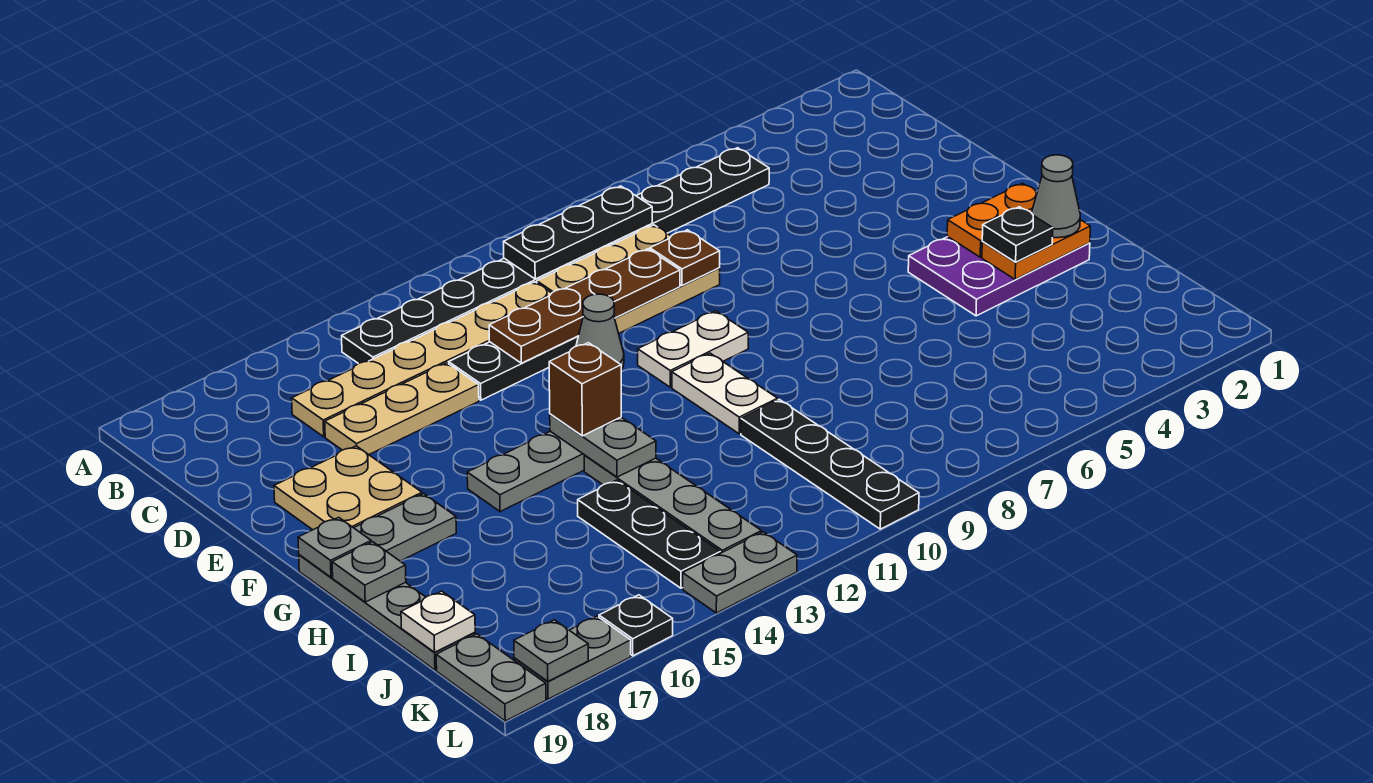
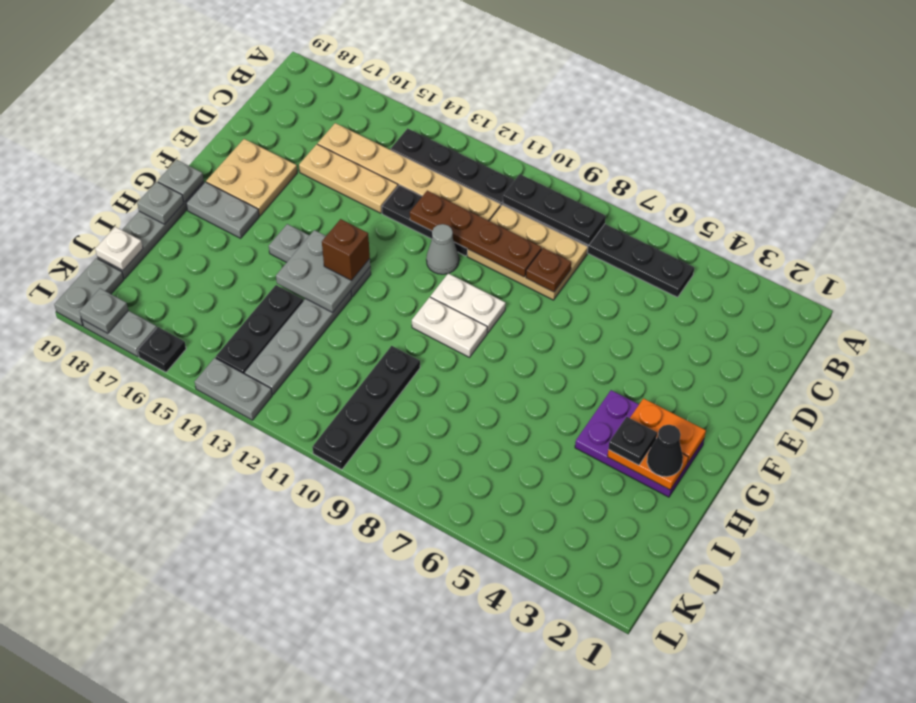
white 1x2 plate [672,353,778,434] -> white 1x2 plate turned to [412,297,487,357]
grey 1x2 plate [550,414,656,477] -> grey 2x2 plate [276,230,370,312]
grey 1x1 cone [1032,155,1080,238] -> black 1x1 cone [647,425,683,477]

